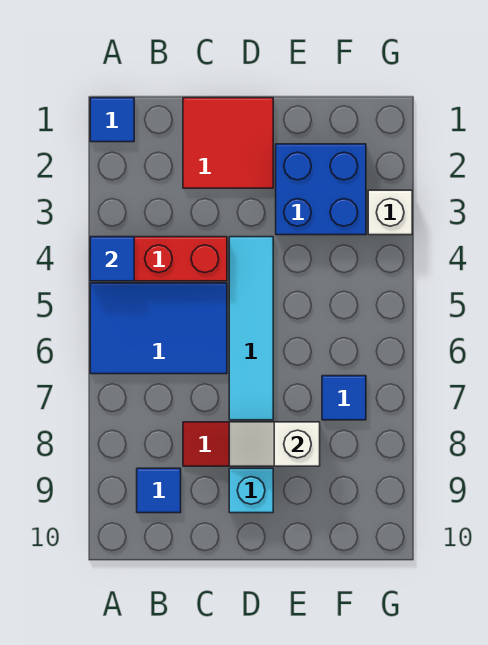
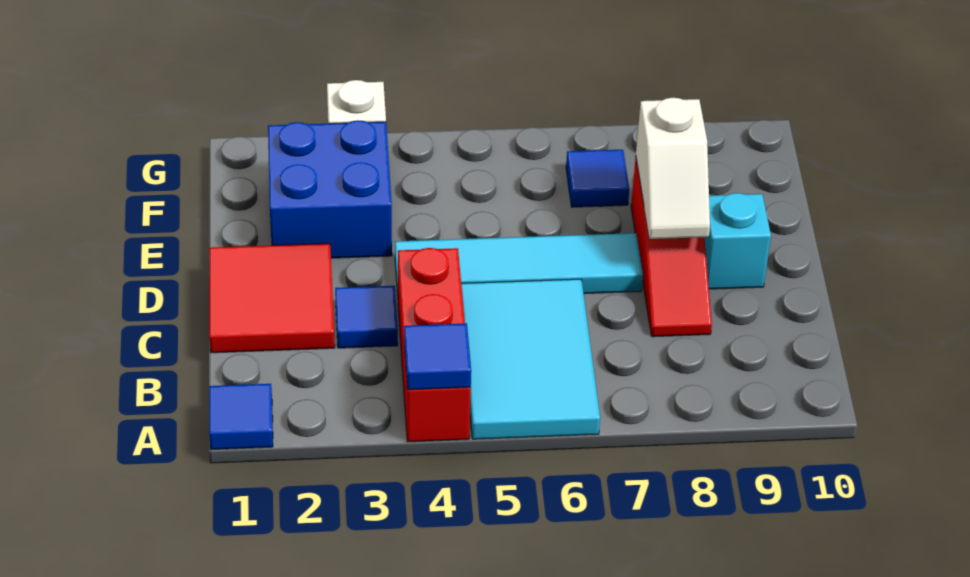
blue 2x3 tile [90,283,227,374] -> cyan 2x3 tile [461,279,600,439]
blue 1x1 tile [137,468,181,513] -> blue 1x1 tile moved to [335,286,398,348]

